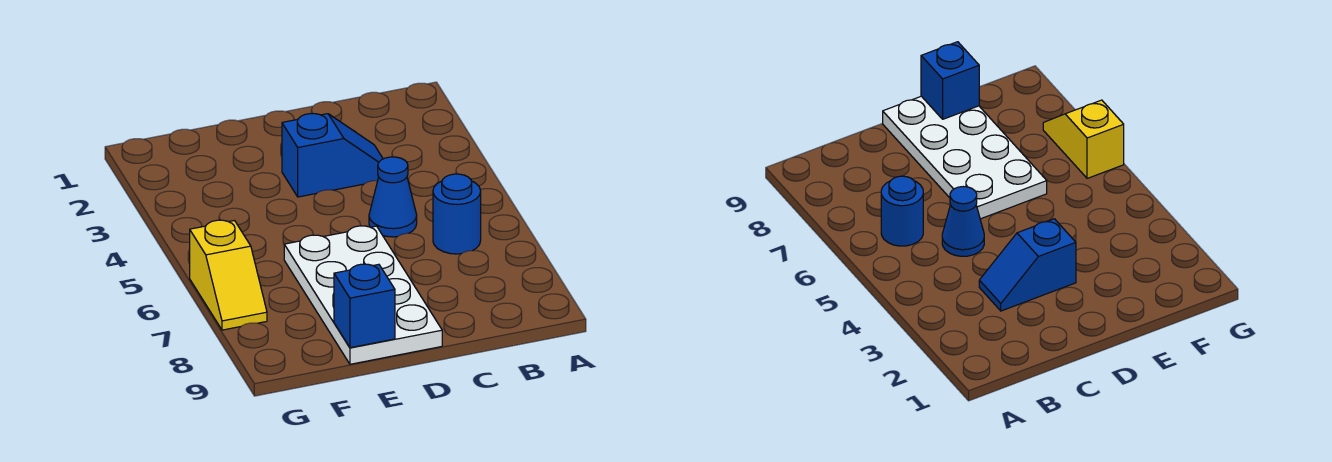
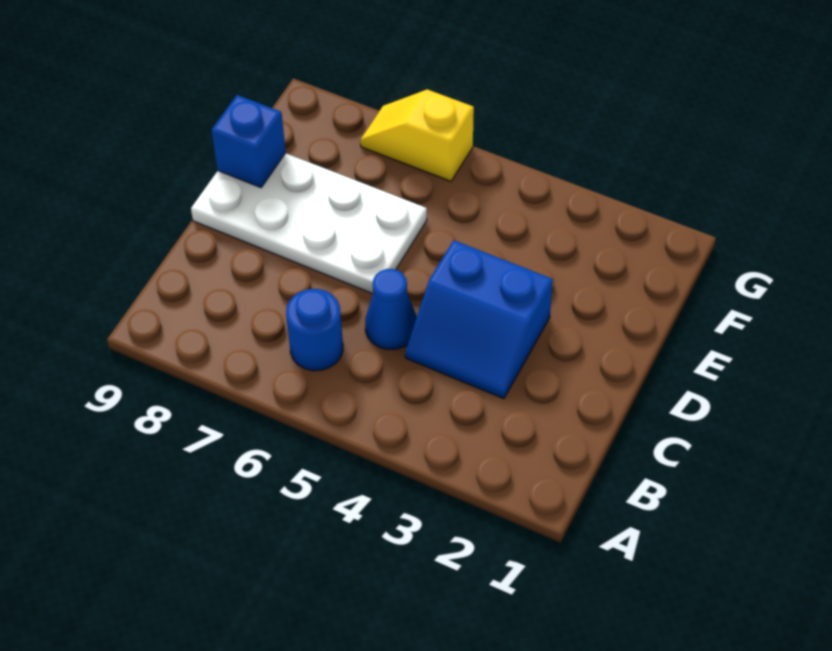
blue 1x2 slope [282,114,383,197] -> blue 2x2 slope [405,240,553,399]

